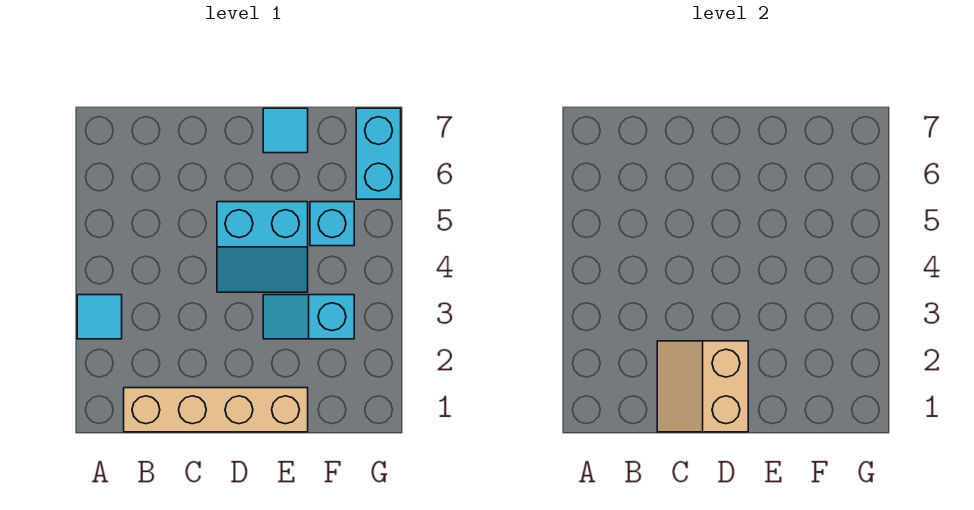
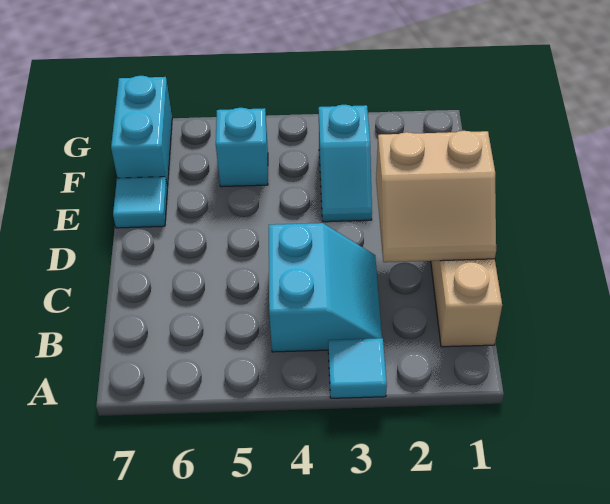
cyan 2x2 slope [217,202,308,292] -> cyan 2x2 slope moved to [269,223,382,352]
cyan 1x2 brick [356,108,401,199] -> cyan 1x2 brick turned to [111,76,172,188]

